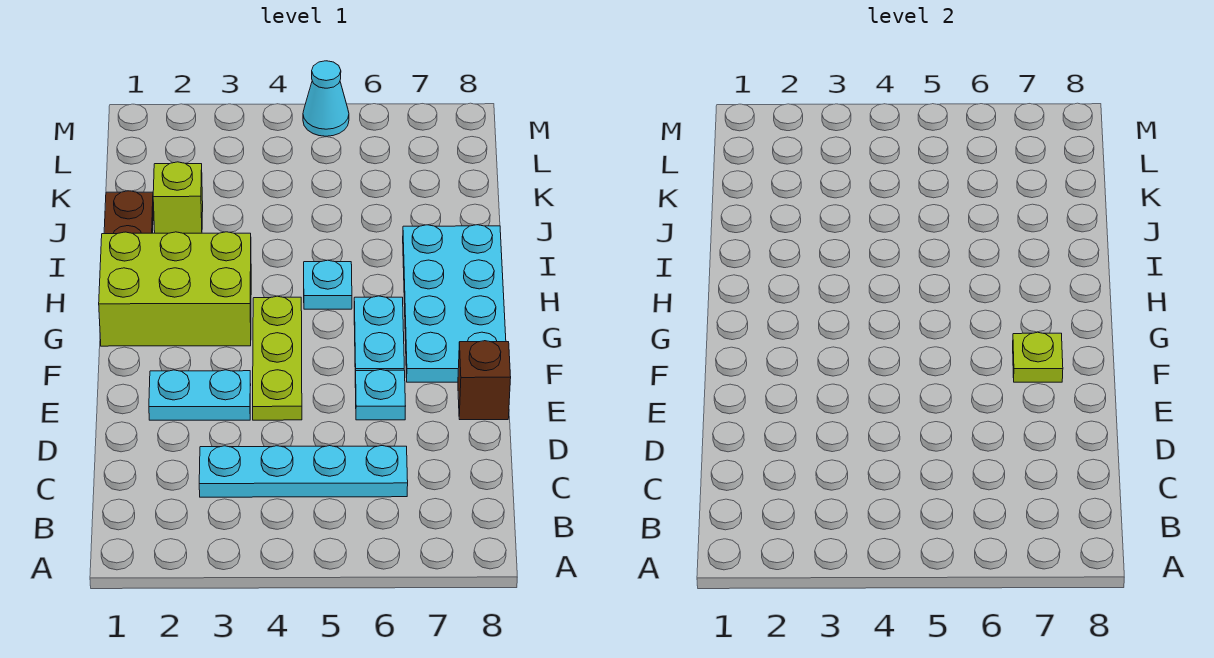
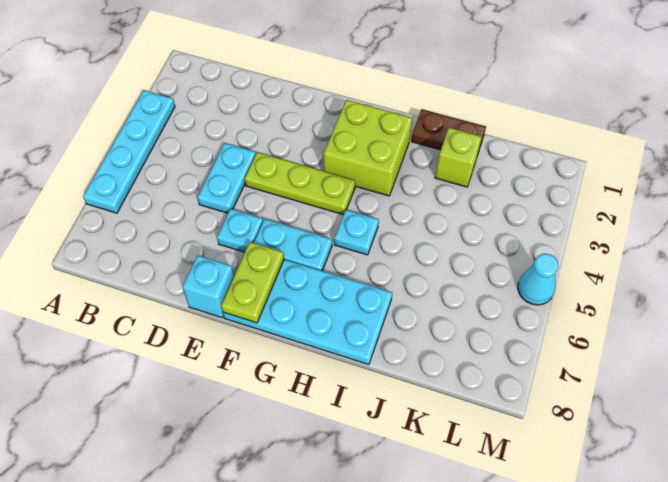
cyan 1x4 plate [199,446,408,497] -> cyan 1x4 plate moved to [83,90,175,213]
cyan 1x2 plate [149,370,251,420] -> cyan 1x2 plate moved to [197,143,256,213]
brown 1x1 brick [458,341,511,420] -> cyan 1x1 brick [182,255,234,318]
lime 1x1 plate [1013,332,1063,382] -> lime 1x2 plate [221,242,284,323]
lime 2x3 brick [99,232,251,346] -> lime 2x2 brick [324,100,412,196]

